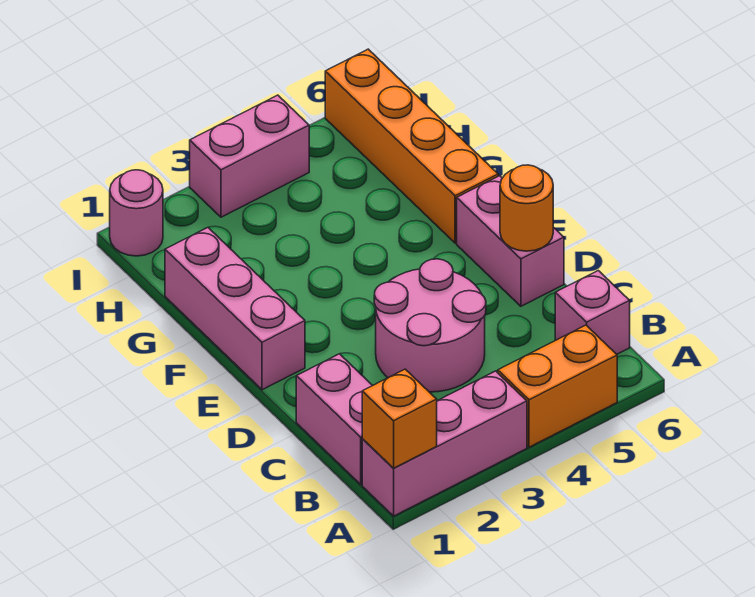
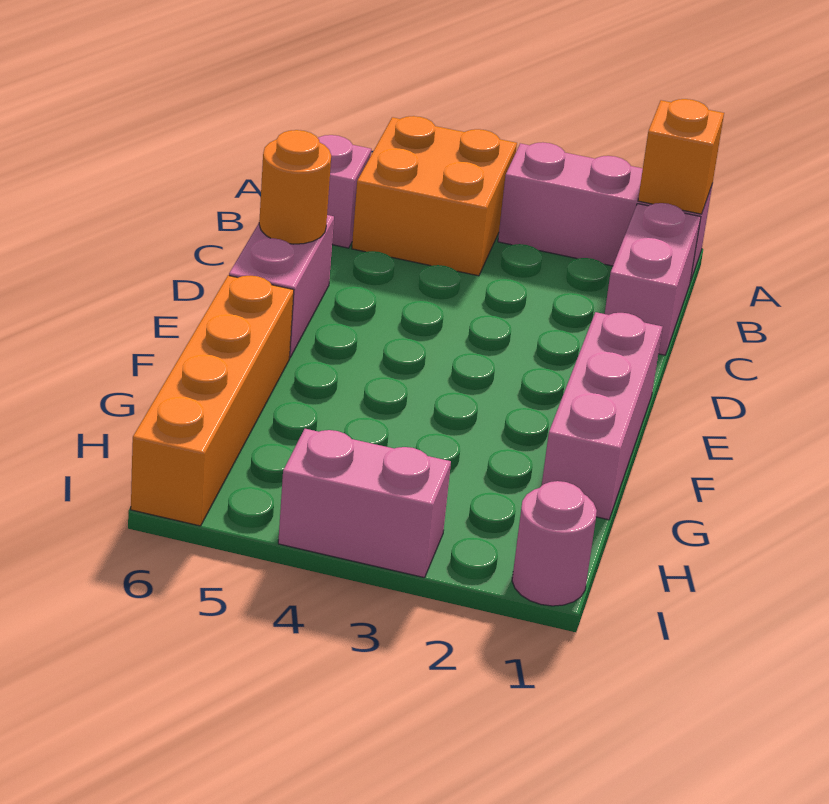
orange 1x2 brick [498,325,617,447] -> orange 2x2 brick [352,116,517,276]
pink 2x2 round brick [374,259,486,392] -> none

